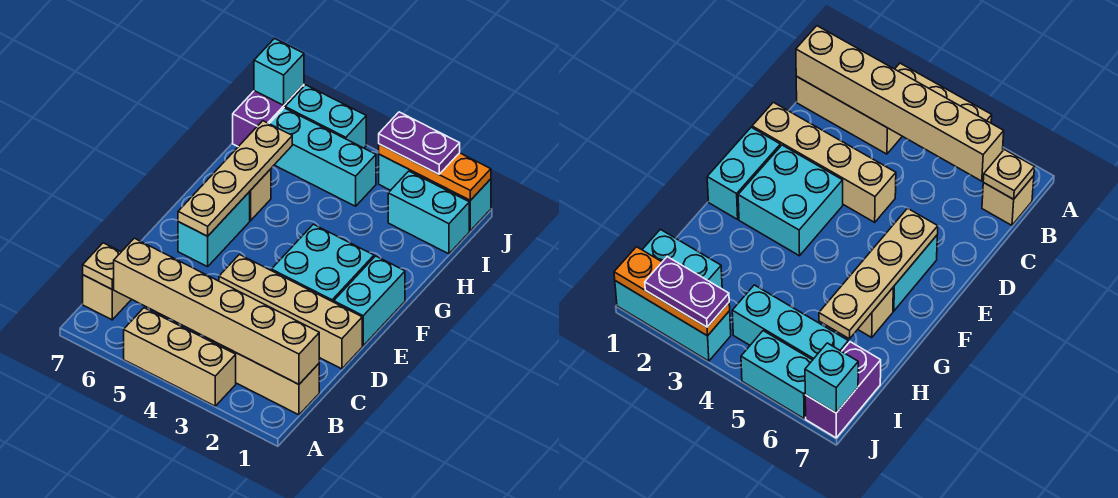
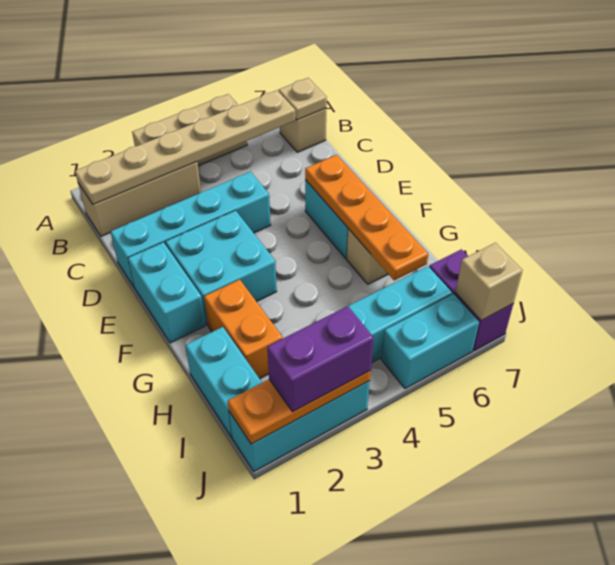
tan 1x6 brick [113,238,319,384] -> tan 1x6 plate [75,90,295,205]
tan 1x4 brick [219,255,362,369] -> cyan 1x4 brick [111,172,271,287]
tan 1x4 plate [178,121,292,236] -> orange 1x4 plate [305,155,428,280]
none -> orange 1x2 brick [204,280,283,379]
cyan 1x2 brick [388,171,469,254] -> cyan 1x2 brick turned to [185,327,262,437]
purple 1x2 plate [379,112,460,174] -> purple 1x2 brick [267,306,374,412]
cyan 1x1 brick [254,39,304,105] -> tan 1x1 brick [455,243,523,321]

